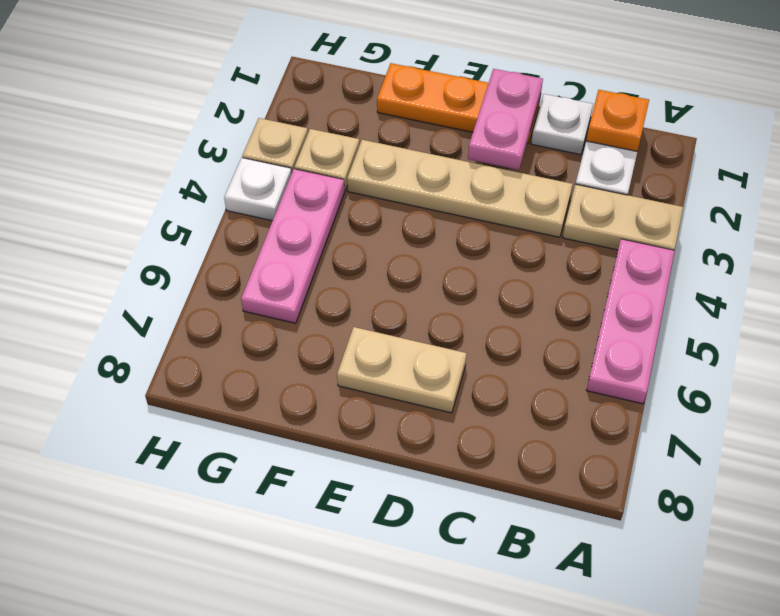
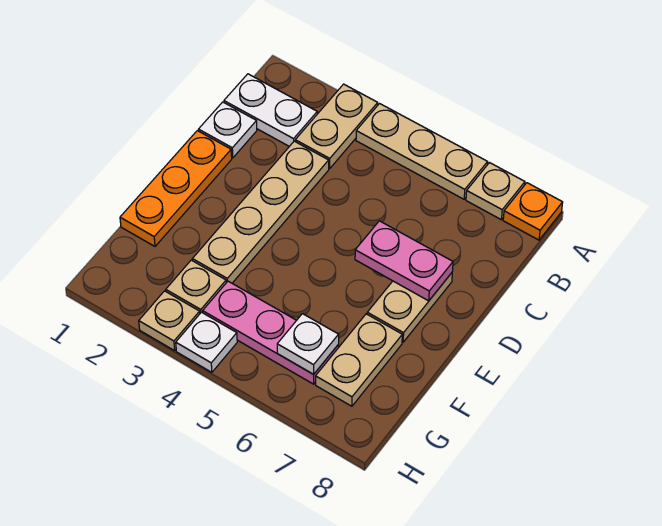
pink 1x3 plate [586,239,675,404] -> tan 1x3 plate [356,104,488,199]
none -> tan 1x1 plate [466,163,525,220]
orange 1x1 plate [586,90,649,151] -> orange 1x1 plate moved to [503,183,563,240]
pink 1x2 plate [468,69,543,170] -> pink 1x2 plate moved to [355,221,453,301]
none -> tan 1x2 plate [316,314,402,406]
none -> white 1x1 plate [277,314,339,374]

